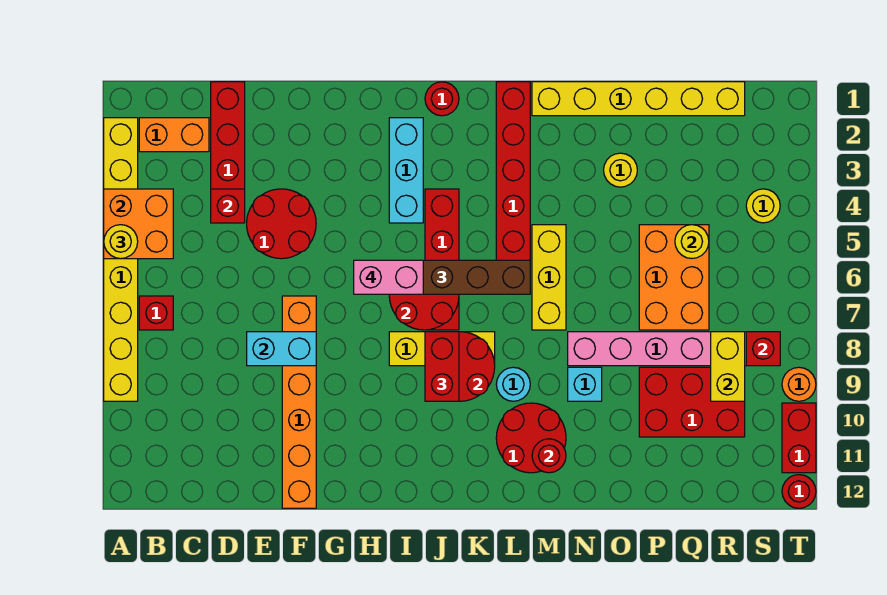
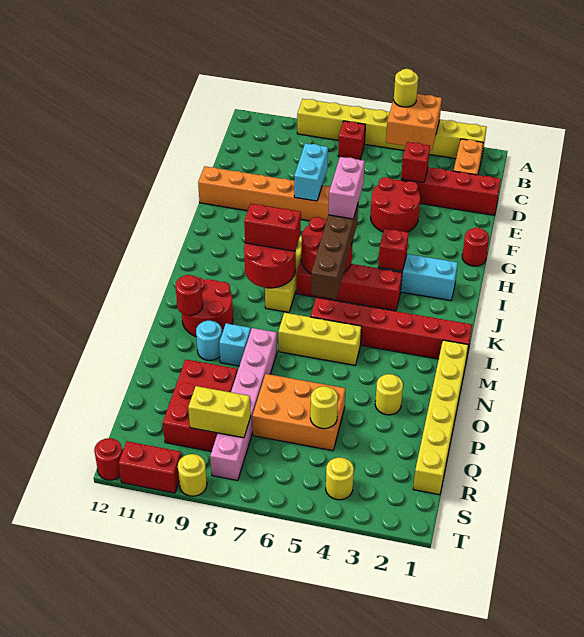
red 1x1 round brick [425,82,459,116] -> red 1x1 round brick moved to [462,228,489,266]
cyan 1x1 round brick [496,367,530,401] -> cyan 1x1 round brick moved to [196,321,222,360]
red 1x1 brick [746,332,780,366] -> red 1x1 brick moved to [378,228,409,271]
orange 1x1 round brick [782,367,816,401] -> yellow 1x1 round brick [178,454,207,496]

